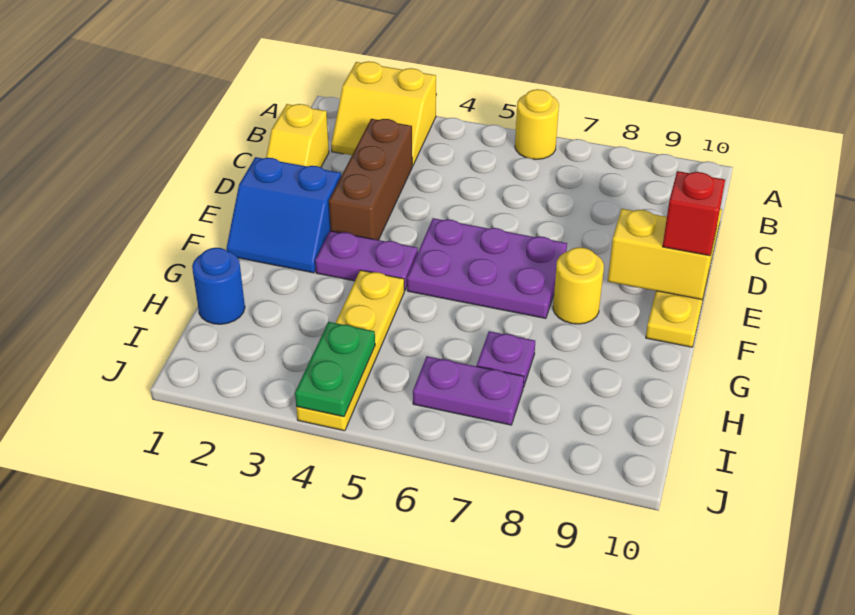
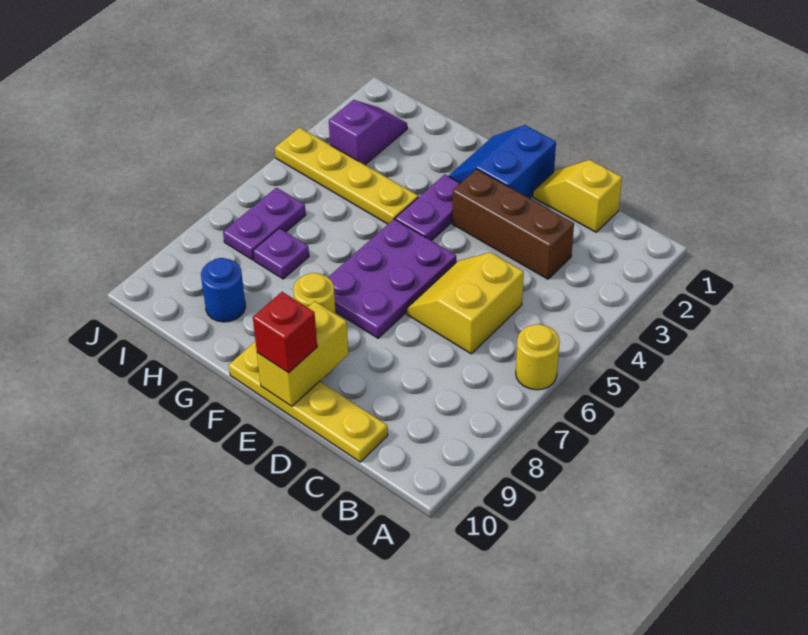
yellow 2x2 slope [331,61,436,166] -> yellow 2x2 slope moved to [407,252,524,354]
blue 1x1 round brick [192,248,245,324] -> blue 1x1 round brick moved to [201,258,245,322]
none -> purple 1x2 slope [329,100,407,165]
green 1x2 plate [295,322,375,417] -> none

